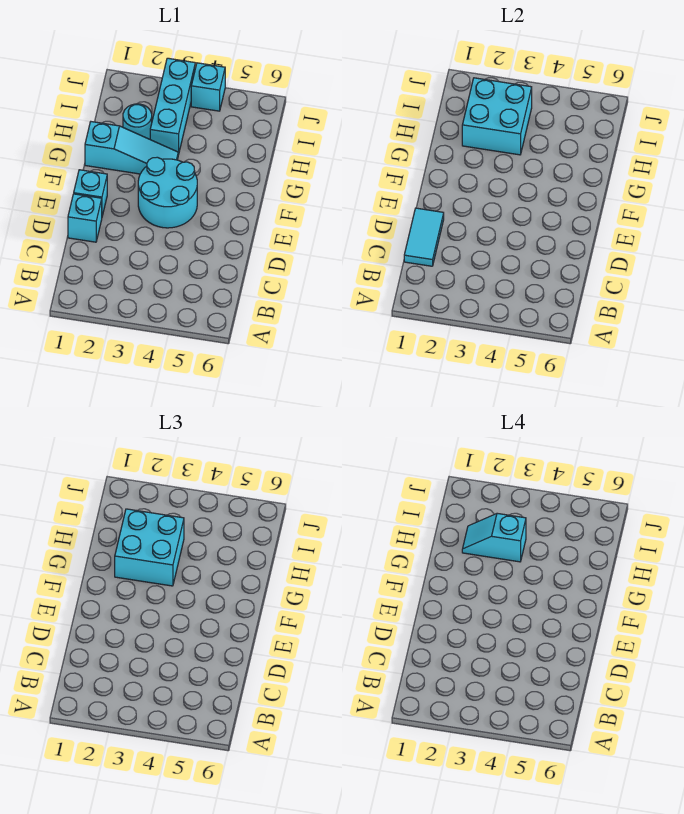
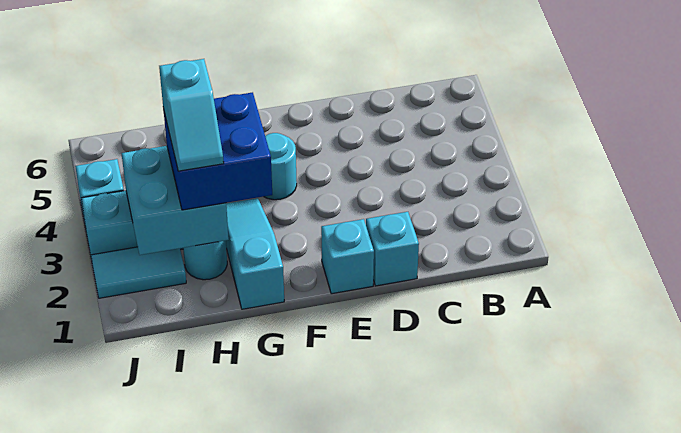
cyan 1x2 tile [404,208,444,266] -> cyan 1x2 tile moved to [91,247,186,298]
cyan 2x2 round brick [138,157,197,228] -> cyan 1x1 round brick [264,133,297,200]
cyan 2x2 brick [115,509,184,586] -> blue 2x2 brick [163,92,272,210]

